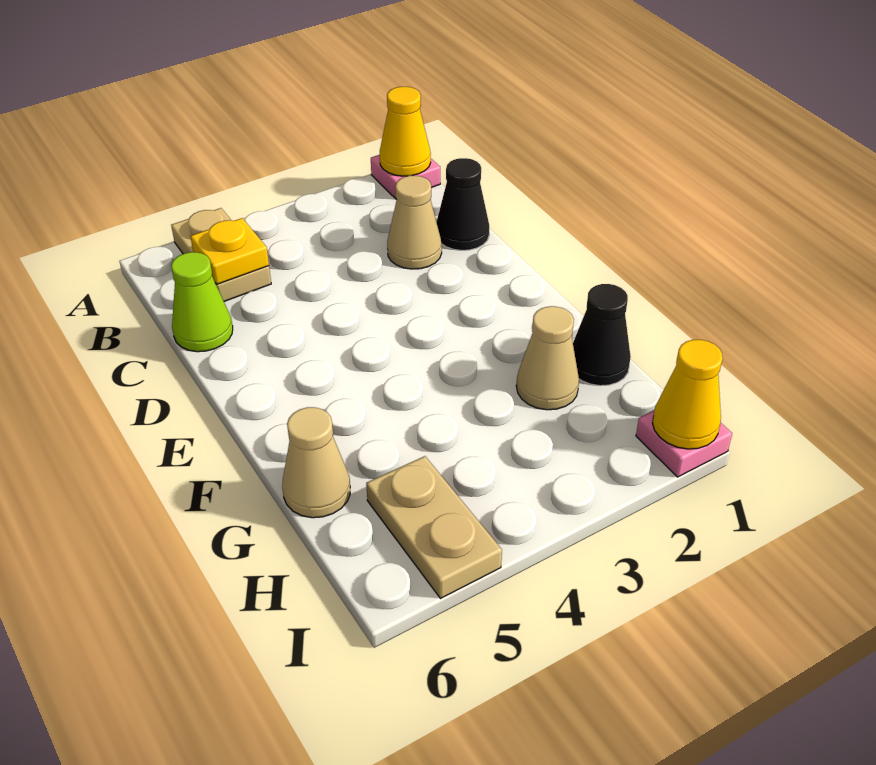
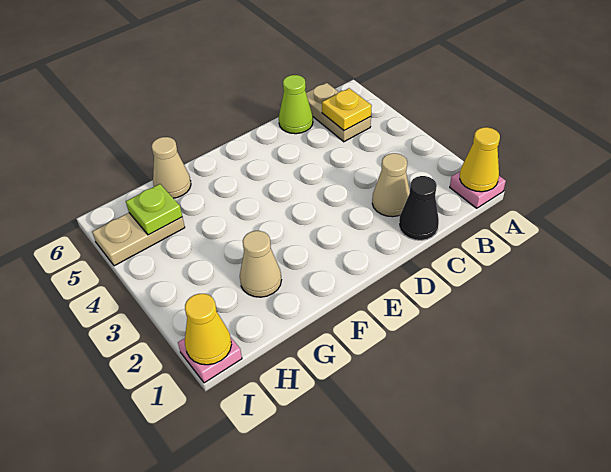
tan 1x2 plate [171,208,271,301] -> tan 1x2 plate turned to [306,83,371,142]
black 1x1 cone [573,284,631,386] -> none
none -> lime 1x1 plate [126,184,182,235]

